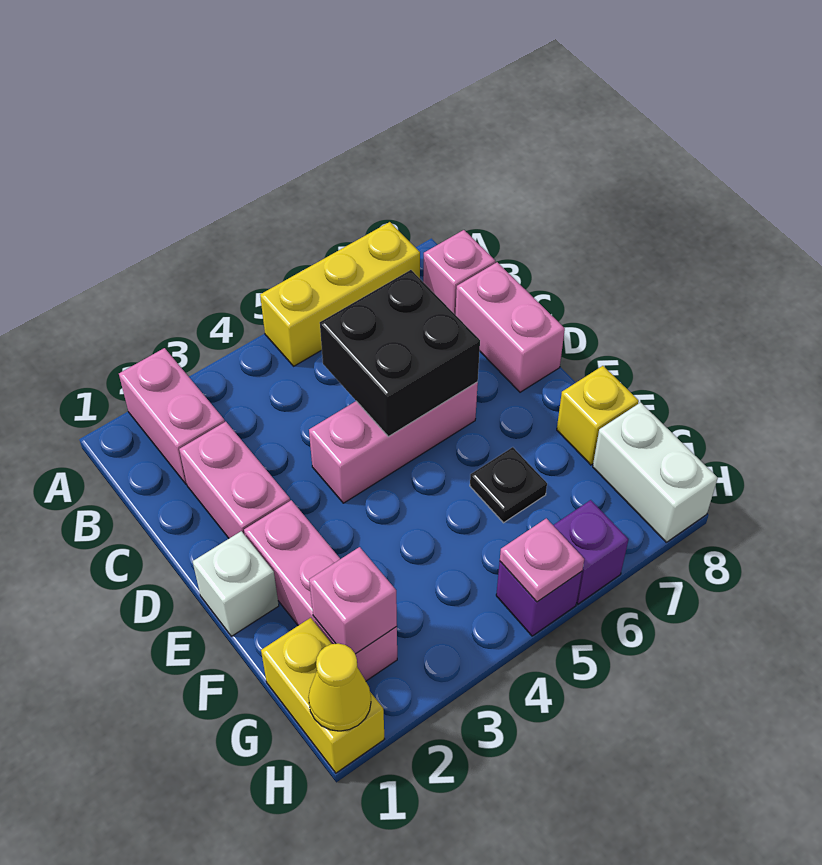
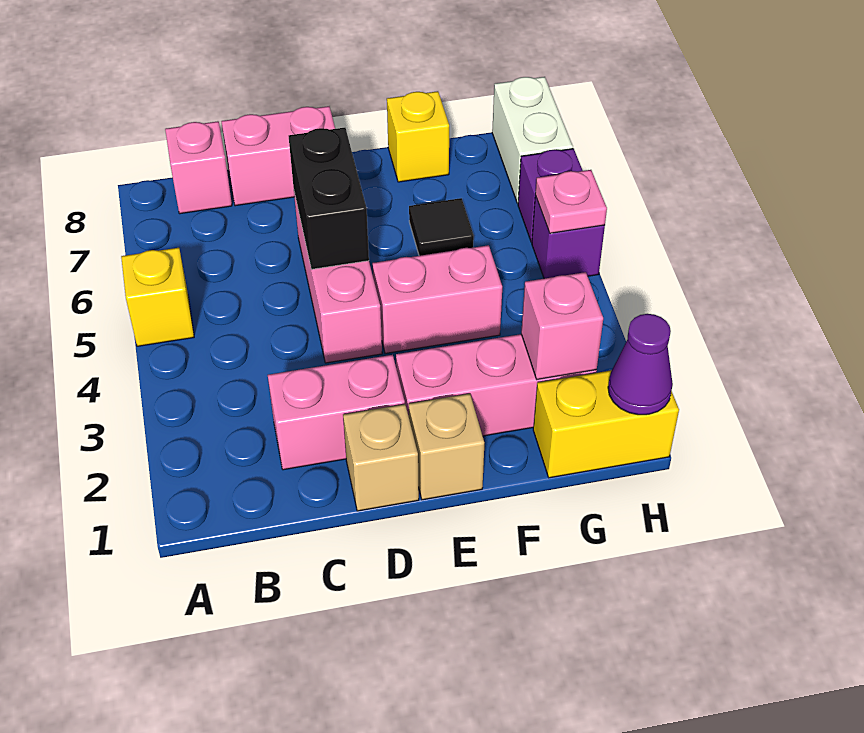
pink 1x2 brick [119,348,225,484] -> pink 1x2 brick moved to [372,245,502,353]
yellow 1x3 brick [260,222,420,366] -> yellow 1x1 brick [121,248,194,346]
black 2x2 brick [320,270,480,437] -> black 1x2 brick [289,128,369,269]
none -> tan 1x1 brick [343,404,419,511]
white 1x1 brick [193,531,279,636] -> tan 1x1 brick [409,394,484,500]
black 1x1 plate [470,447,547,523] -> black 1x1 tile [409,198,474,256]
white 1x2 brick [593,402,718,542] -> white 1x2 brick turned to [492,77,573,203]
yellow 1x1 cone [308,643,371,731] -> purple 1x1 cone [608,314,673,415]

